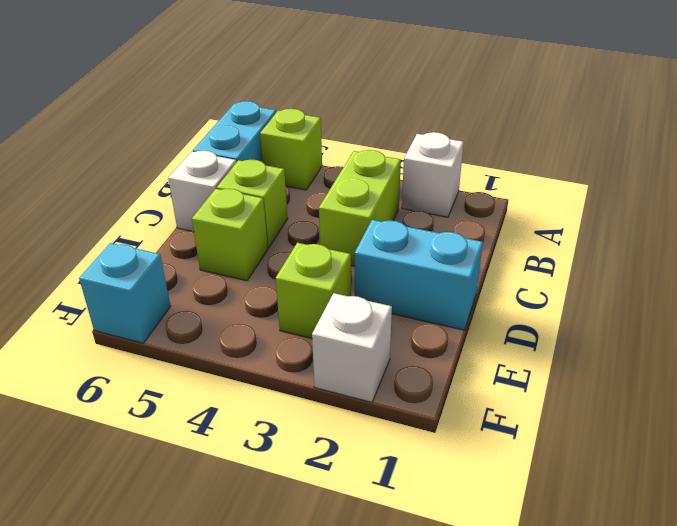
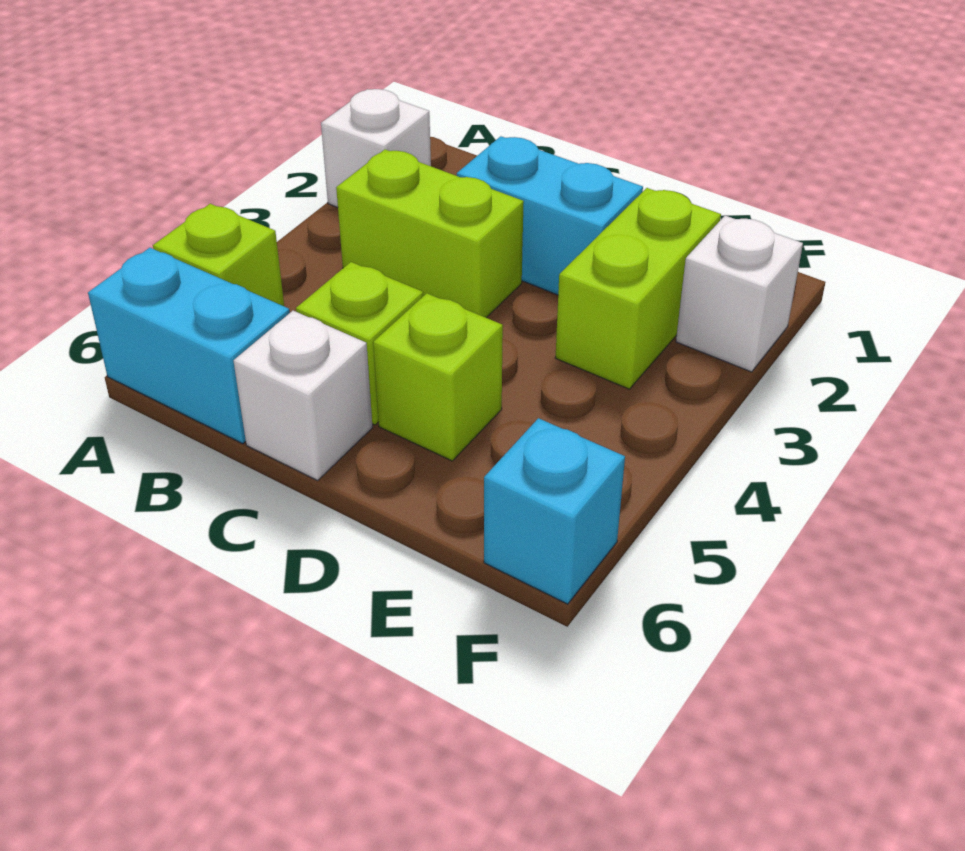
cyan 1x2 brick [355,220,483,330] -> cyan 1x2 brick turned to [457,136,643,295]
lime 1x1 brick [276,243,351,338] -> lime 1x2 brick [555,188,721,389]

